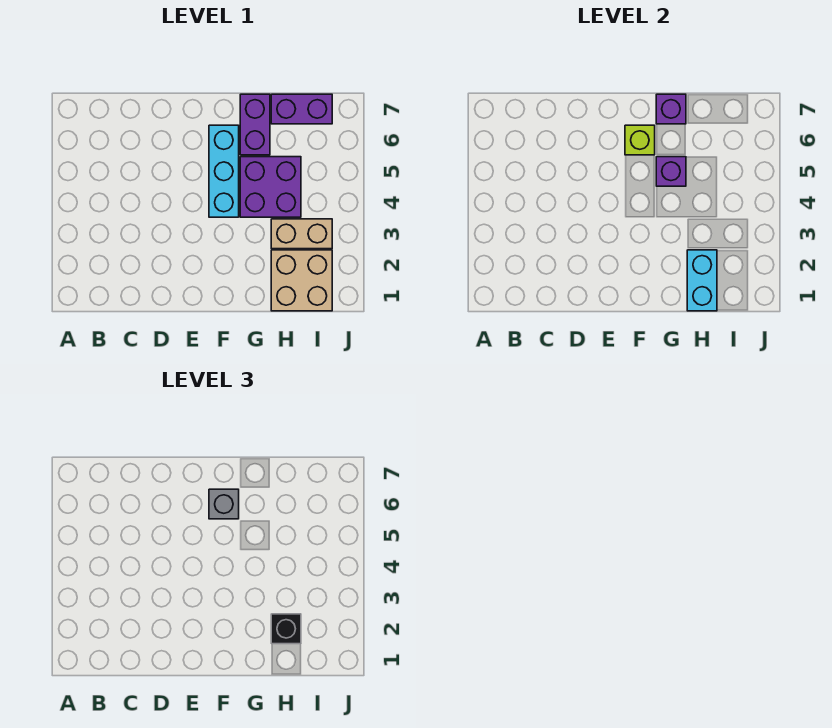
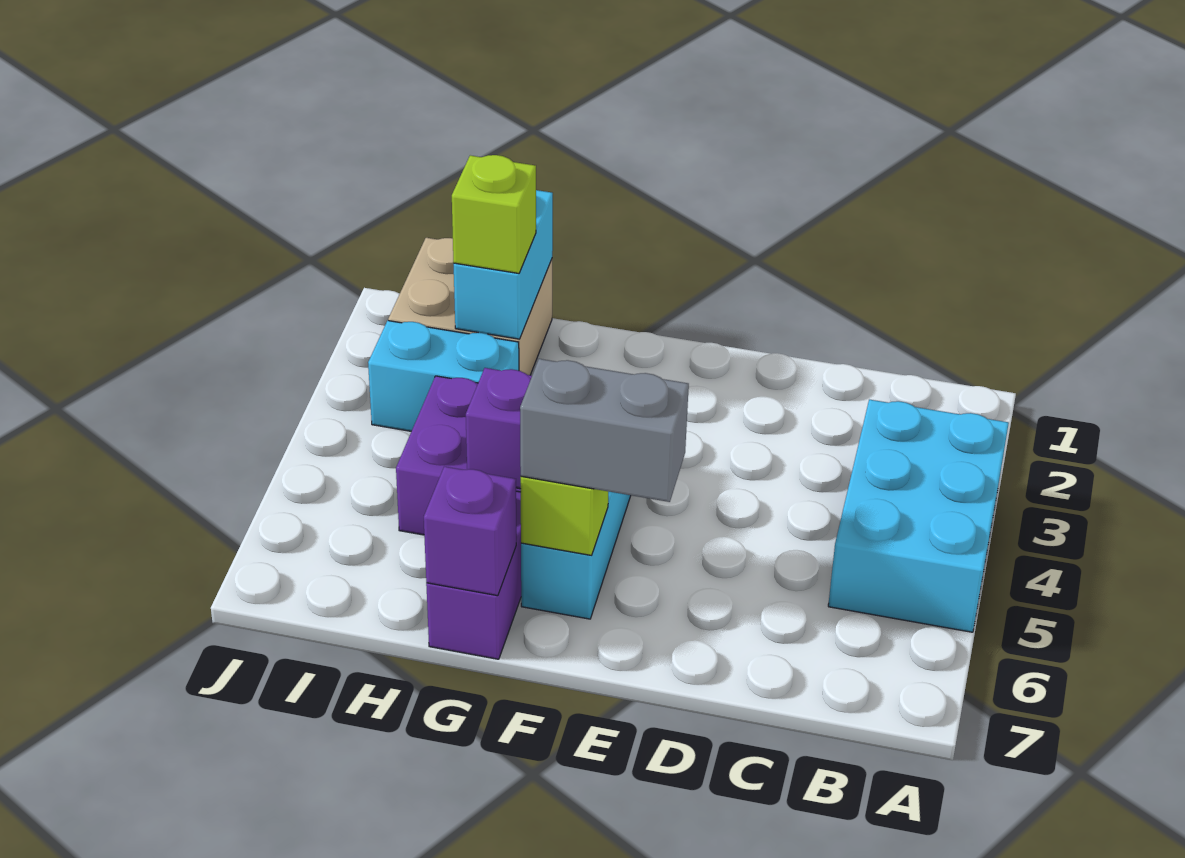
none -> cyan 2x3 brick [828,400,1009,632]
grey 1x1 brick [209,489,239,519] -> grey 1x2 brick [520,359,689,502]
black 1x1 brick [271,614,301,644] -> lime 1x1 brick [452,155,536,273]
tan 1x2 brick [271,219,332,249] -> cyan 1x2 brick [368,321,519,431]
purple 1x2 brick [271,94,332,124] -> none

